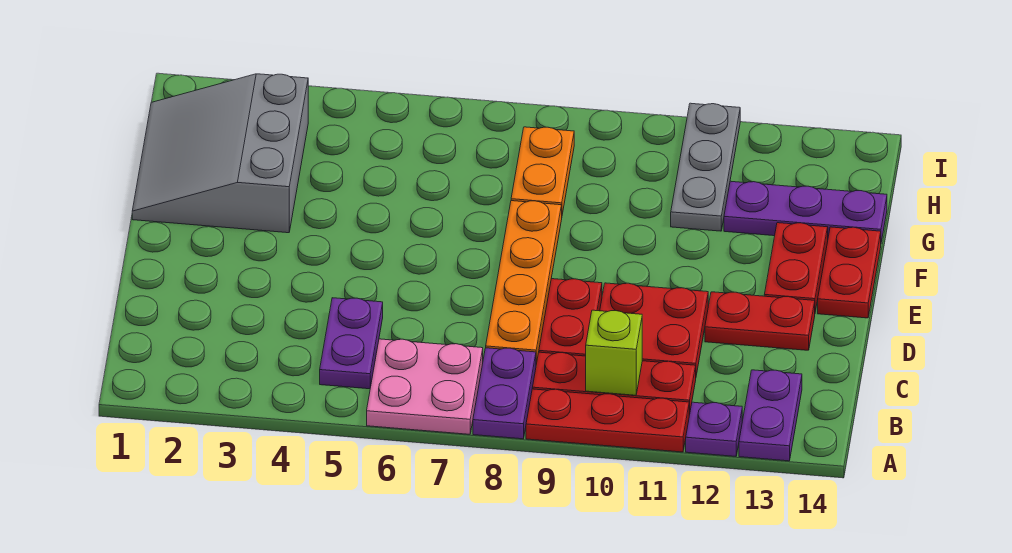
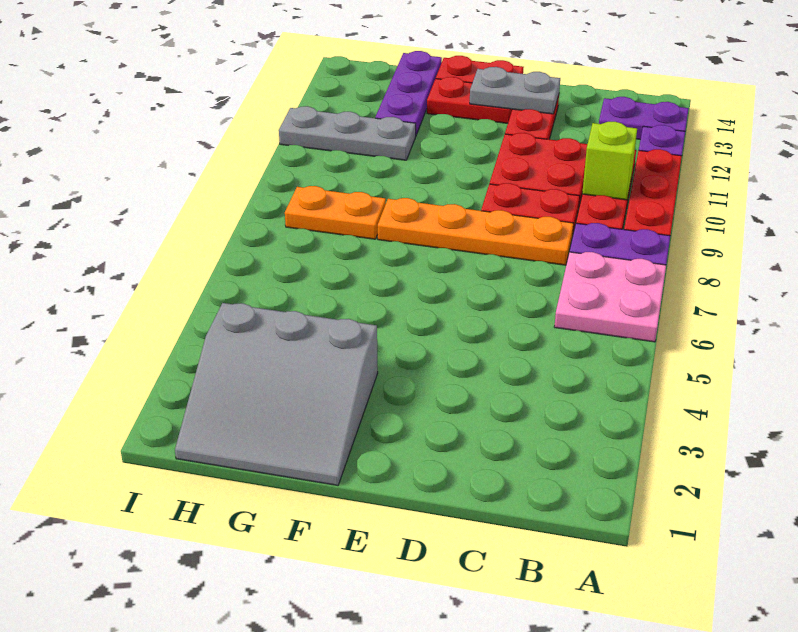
purple 1x2 plate [320,298,383,389] -> none
none -> grey 1x2 plate [470,67,560,114]

